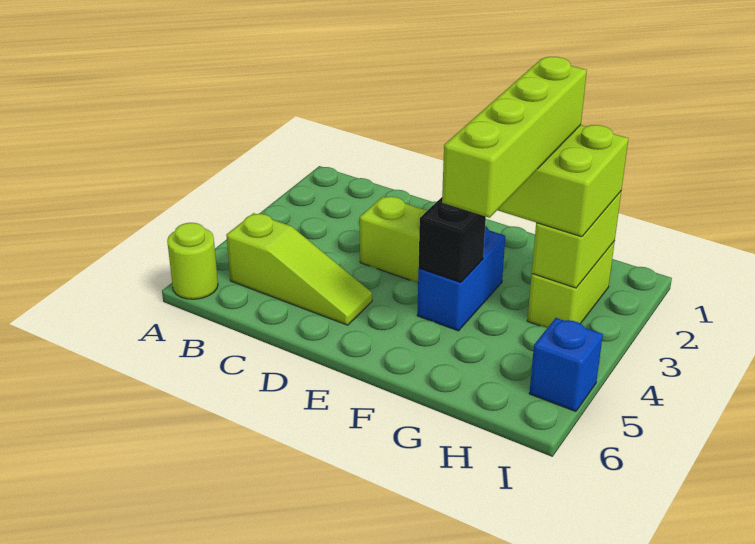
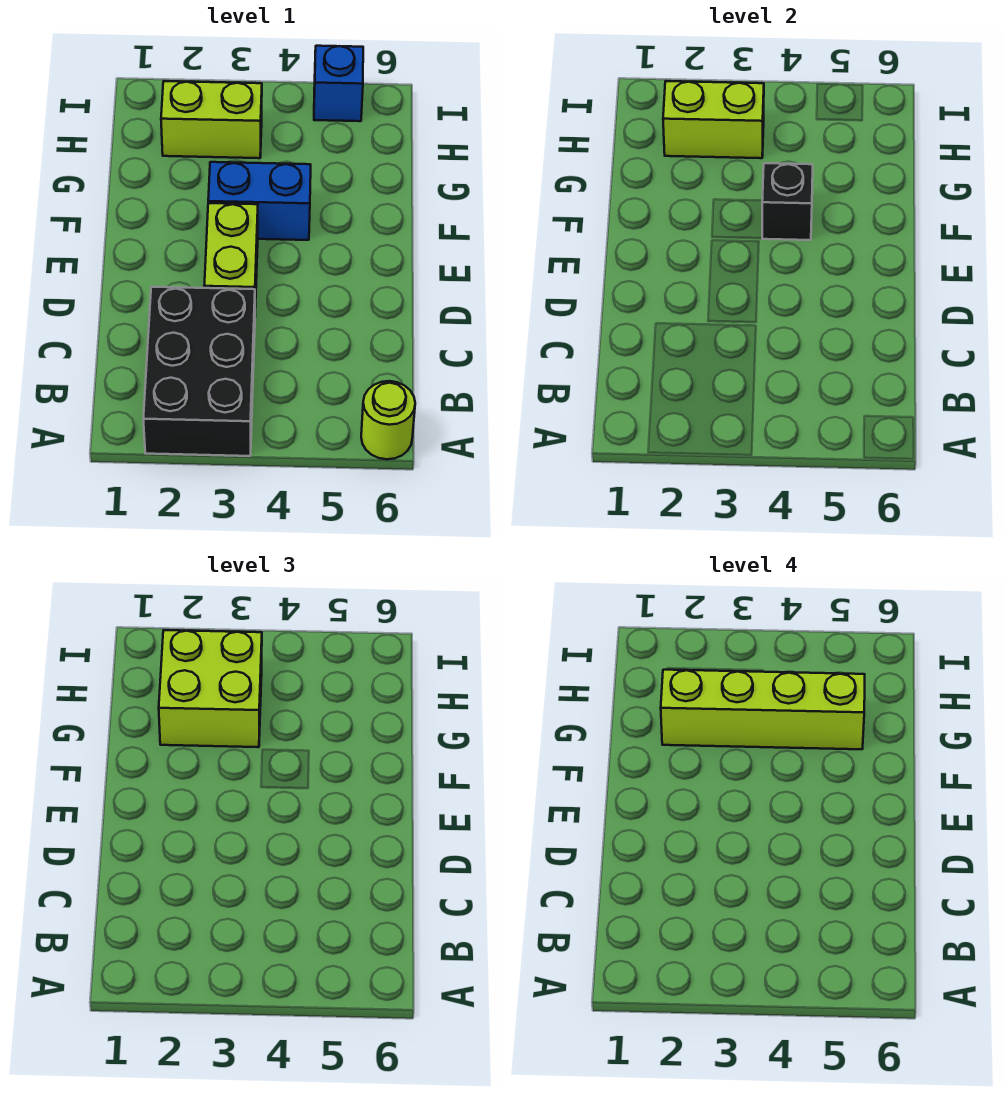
none -> black 2x3 brick [143,287,255,456]
lime 1x3 slope [226,213,372,325] -> none

